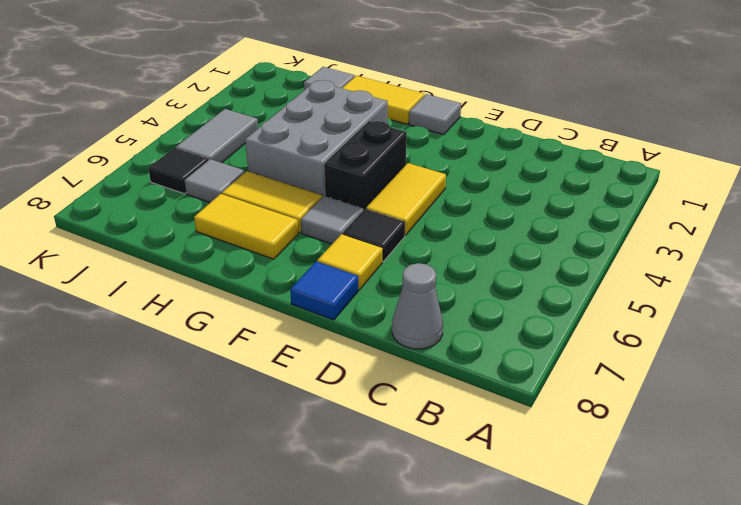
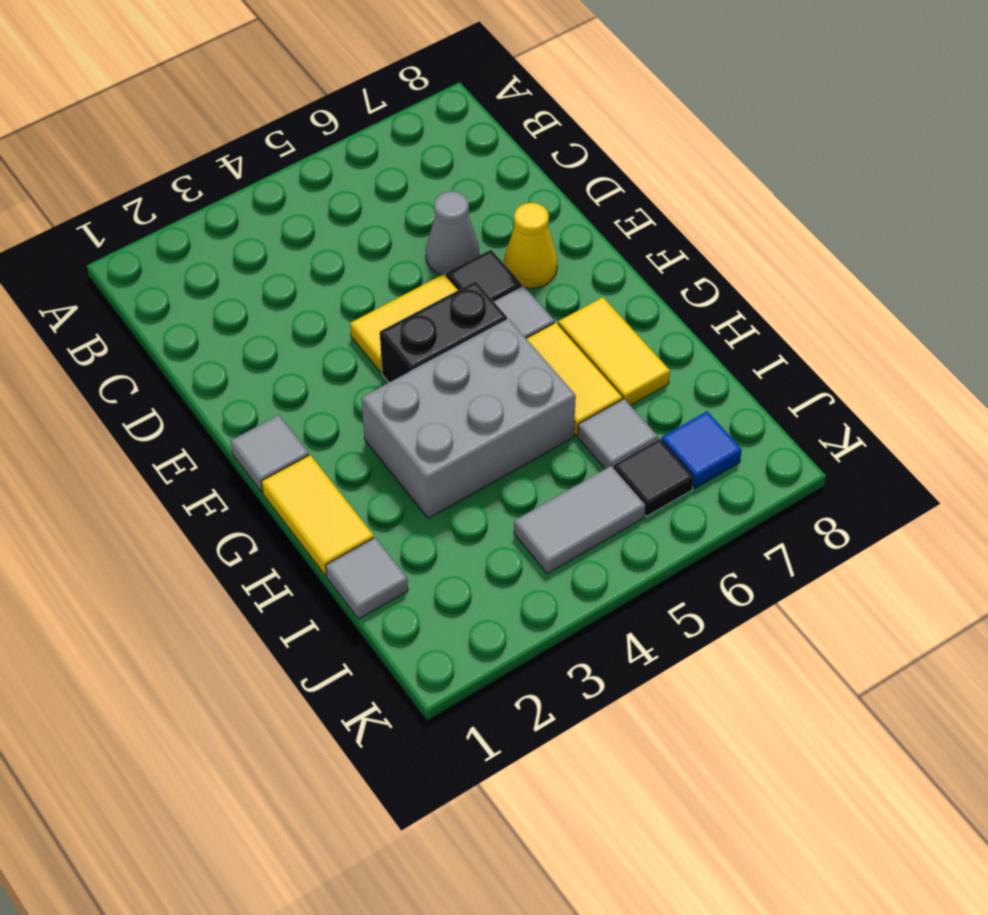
grey 1x1 cone [392,263,443,349] -> grey 1x1 cone moved to [426,191,479,276]
yellow 1x1 tile [317,234,383,290] -> yellow 1x1 cone [504,203,557,288]
blue 1x1 tile [290,261,358,320] -> blue 1x1 tile moved to [662,411,742,488]

